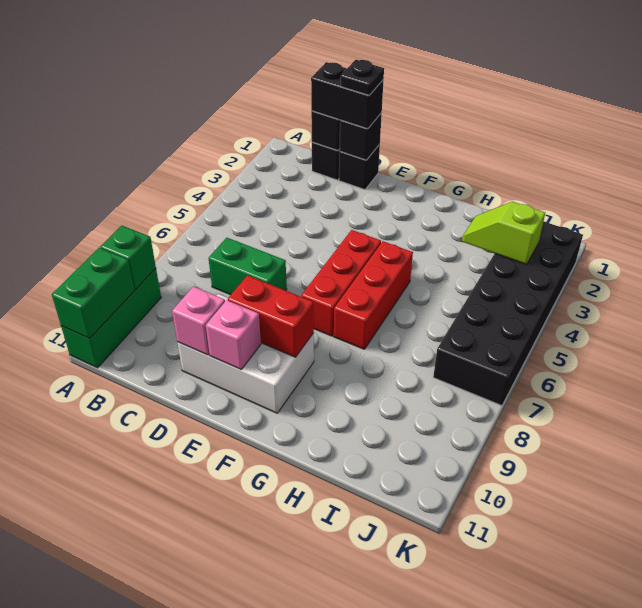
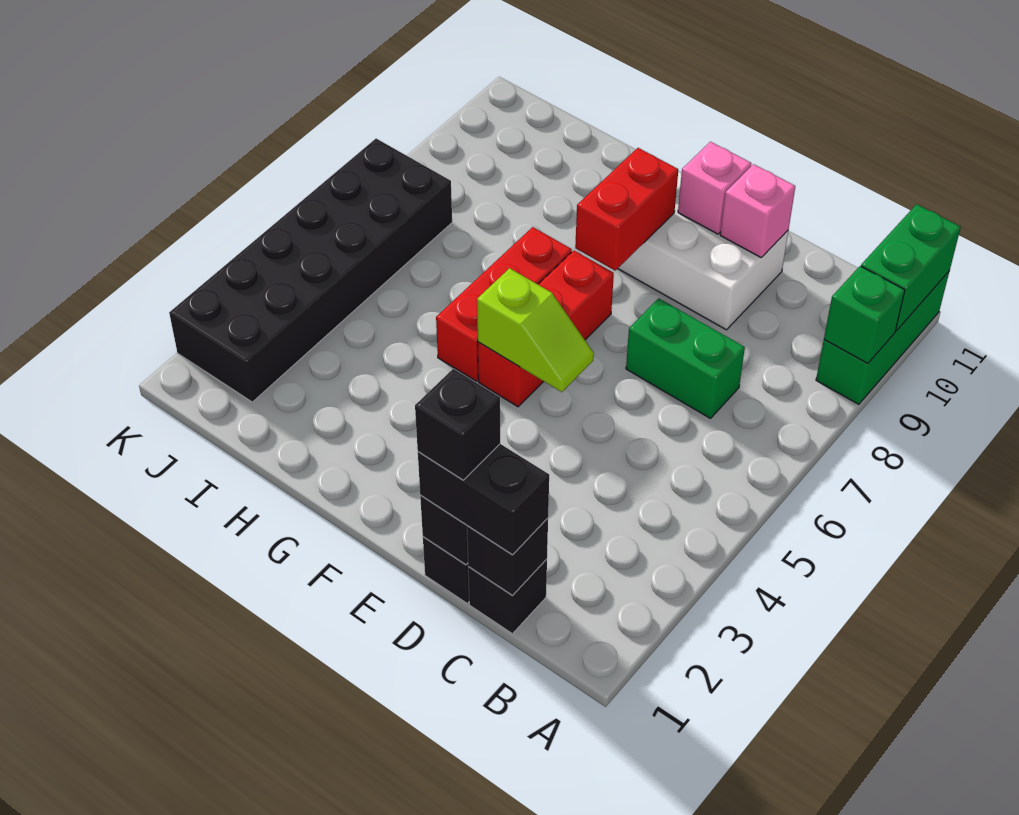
black 1x1 plate [341,60,384,95] -> black 1x1 brick [415,369,500,480]
red 1x2 brick [228,275,314,357] -> red 1x2 brick turned to [575,148,678,271]
lime 1x2 slope [462,202,545,264] -> lime 1x2 slope moved to [477,268,594,392]

